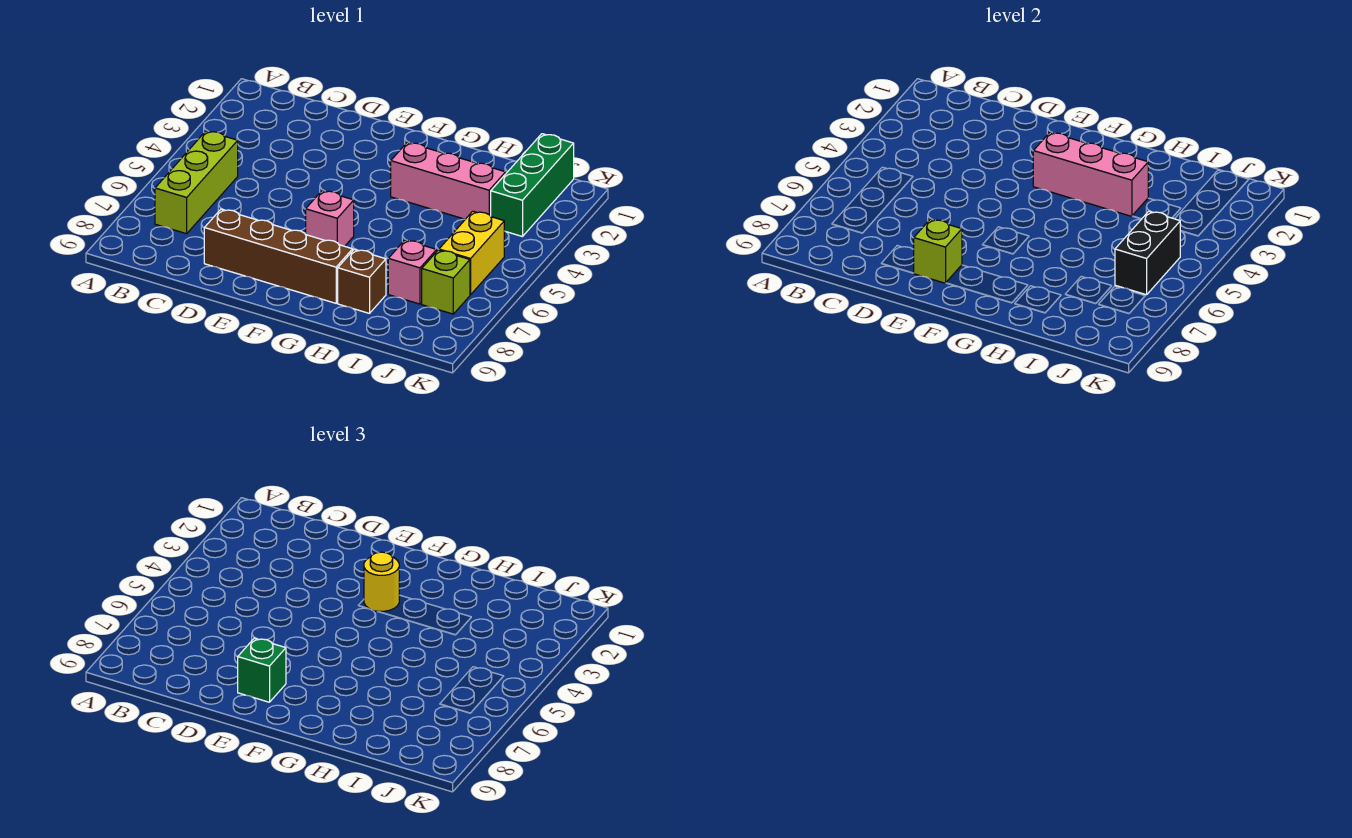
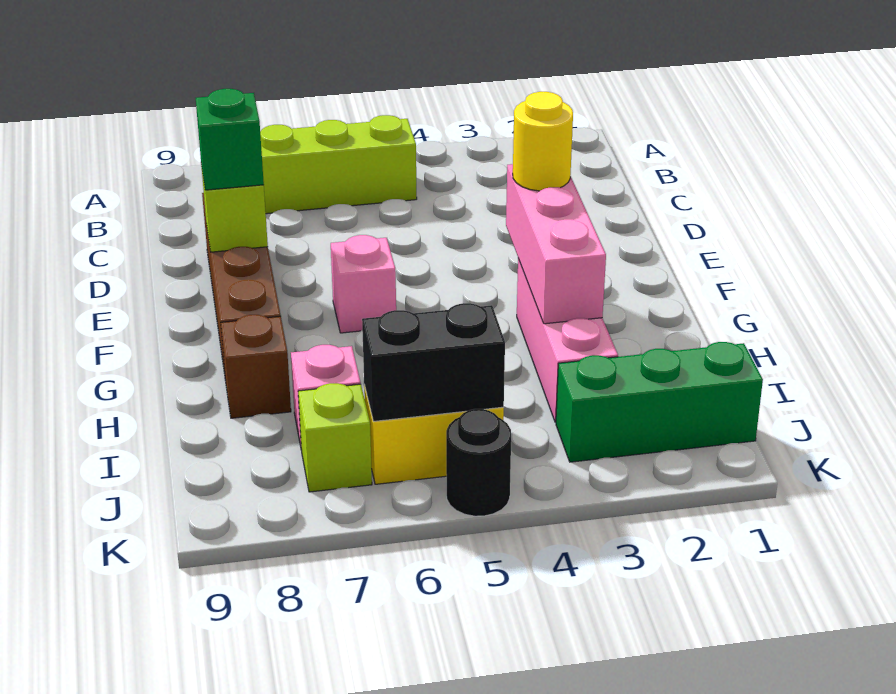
none -> black 1x1 round brick [446,409,511,516]

